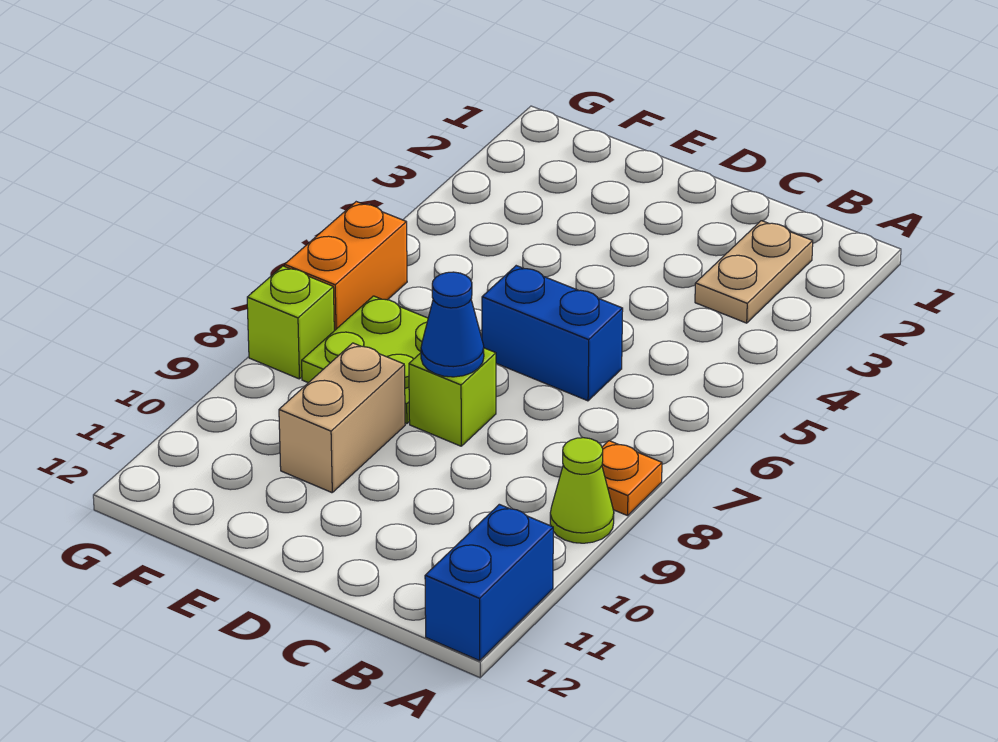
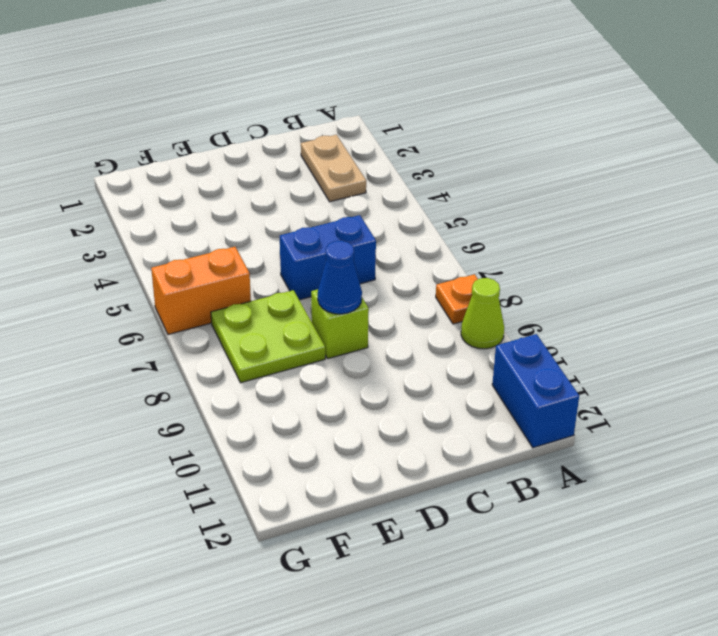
tan 1x2 brick [279,343,405,493] -> none
orange 1x2 brick [285,202,407,331] -> orange 1x2 brick turned to [151,247,251,334]
lime 1x1 brick [247,266,334,379] -> none

